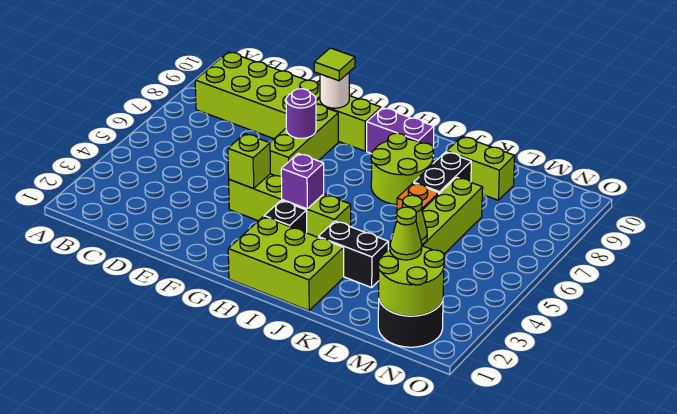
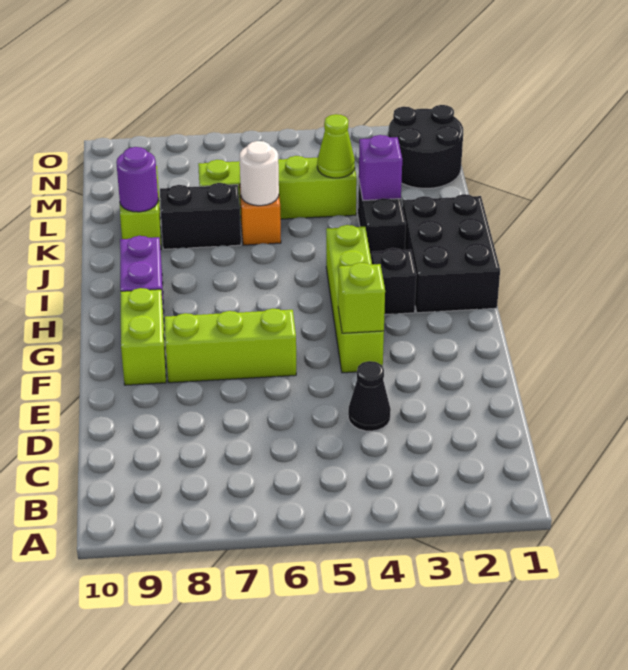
lime 2x4 brick [195,52,320,139] -> none
none -> black 1x1 cone [348,361,391,431]
purple 1x1 round brick [286,89,316,138] -> purple 1x1 round brick moved to [116,147,158,212]
white 1x1 round brick [320,73,349,108] -> white 1x1 round brick moved to [240,141,279,206]
lime 1x1 tile [314,48,355,81] -> none
lime 2x3 brick [228,217,344,311] -> black 2x3 brick [403,194,500,313]
purple 1x1 brick [281,154,324,209] -> purple 1x1 brick moved to [359,135,402,200]
lime 2x2 round brick [371,133,433,205] -> none
lime 2x2 round brick [378,246,444,316] -> none
lime 1x1 cone [390,207,422,260] -> none

